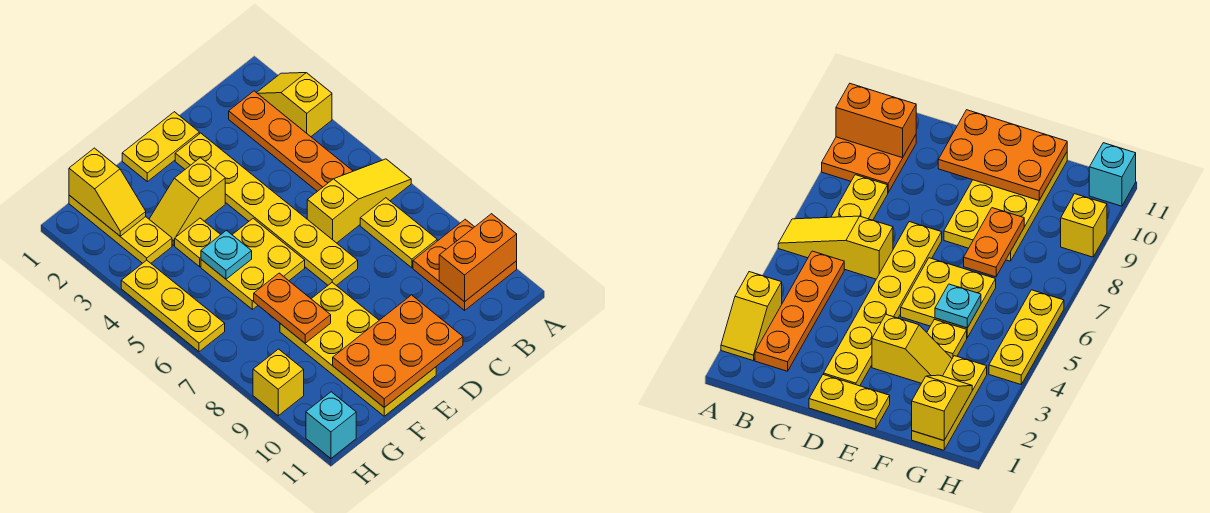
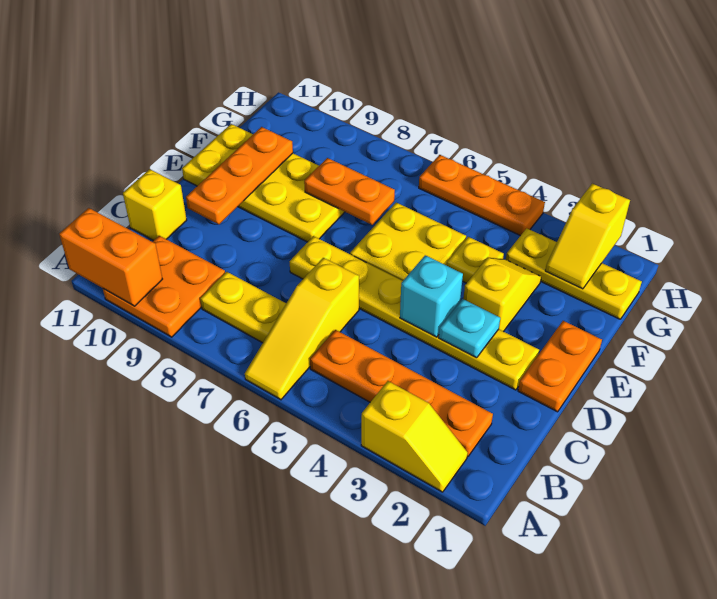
orange 1x2 brick [439,214,517,302] -> orange 1x2 brick turned to [59,208,162,306]
yellow 1x2 plate [122,112,199,182] -> orange 1x2 plate [518,321,602,412]
orange 2x3 plate [333,295,463,407] -> orange 1x3 plate [186,127,293,224]
cyan 1x1 plate [201,231,252,279] -> cyan 1x1 plate moved to [439,299,500,358]
yellow 1x2 slope [69,148,146,236] -> yellow 1x2 slope turned to [545,184,630,289]
yellow 1x3 plate [121,260,225,352] -> orange 1x3 plate [419,155,545,236]
yellow 1x1 brick [253,349,304,416] -> yellow 1x1 brick moved to [123,169,187,241]
cyan 1x1 brick [306,392,356,458] -> cyan 1x1 brick moved to [400,255,463,337]

